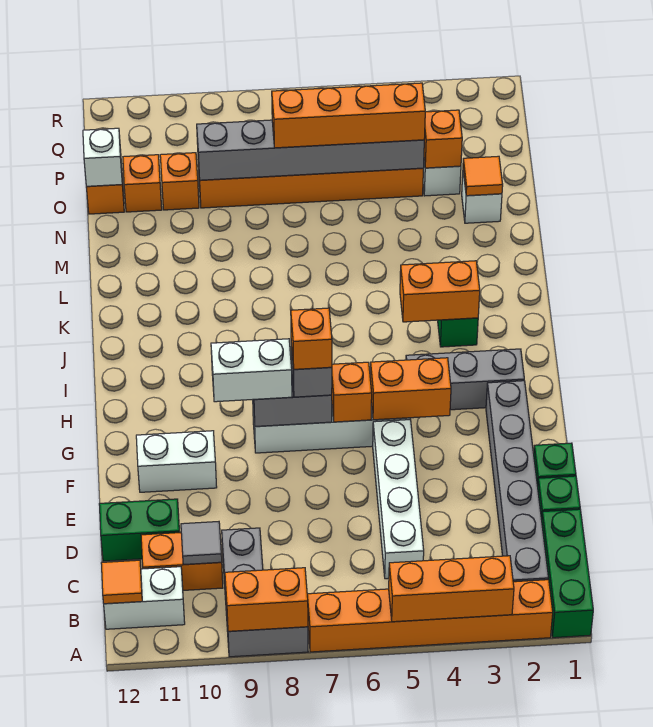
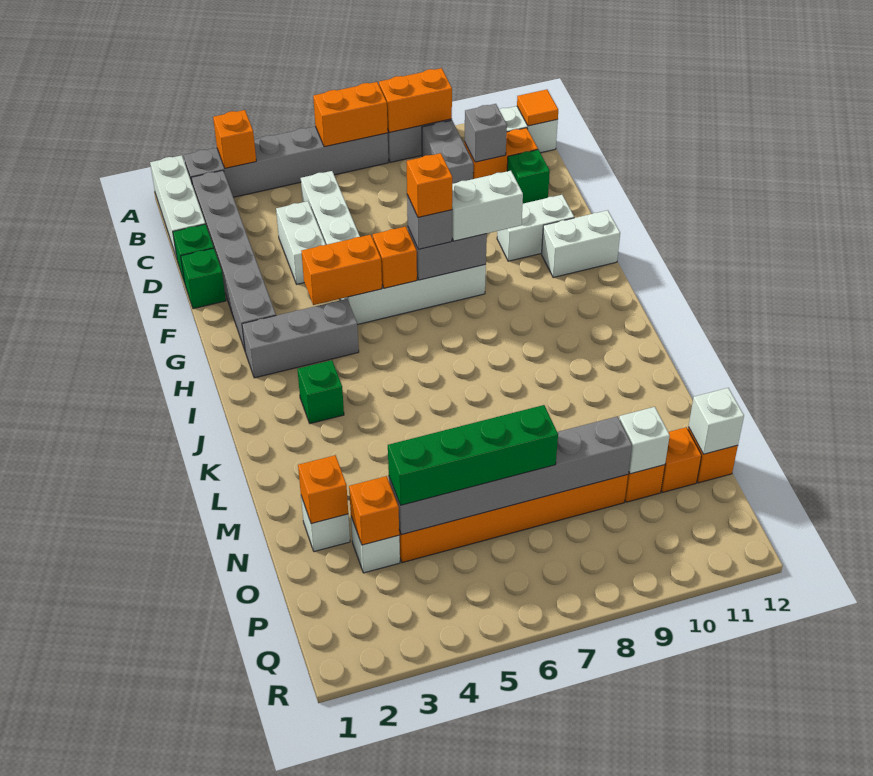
green 1x3 brick [542,509,593,638] -> white 1x3 brick [150,155,205,258]
orange 1x6 brick [307,580,553,652] -> grey 1x6 brick [184,126,388,197]
orange 1x3 brick [389,556,514,622] -> orange 1x1 brick [213,110,256,168]
grey 1x1 tile [181,522,222,565] -> grey 1x1 brick [464,104,507,162]
none -> white 1x2 brick [276,201,326,284]
green 1x2 brick [99,499,179,561] -> green 1x1 brick [507,150,550,204]
none -> white 1x2 brick [542,210,620,278]
orange 1x2 brick [400,261,480,322] -> orange 1x2 brick moved to [313,82,388,147]
orange 1x1 tile [463,156,503,196] -> orange 1x1 brick [298,455,348,524]
orange 1x4 brick [272,83,425,148] -> green 1x4 brick [388,405,558,505]
none -> white 1x1 brick [619,407,670,474]

